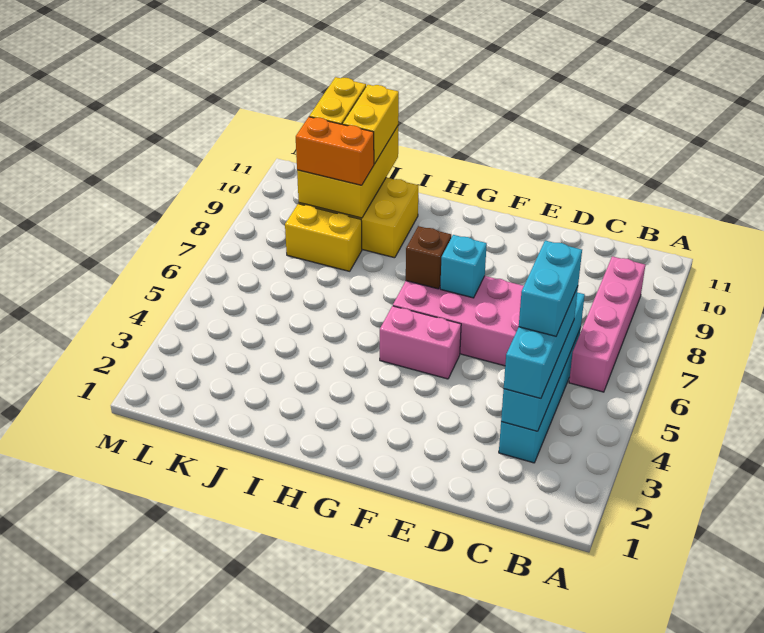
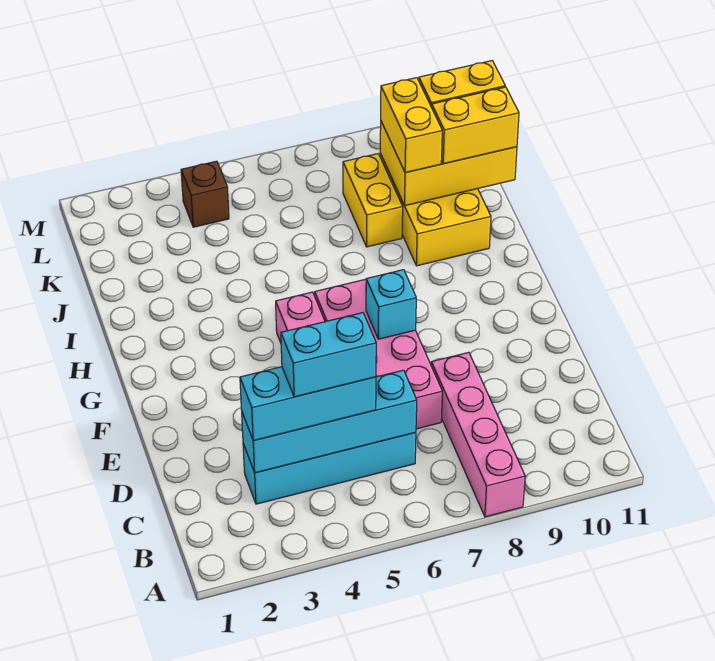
pink 1x4 brick [569,256,645,392] -> pink 1x4 brick turned to [431,352,525,517]
brown 1x1 brick [406,226,451,289] -> brown 1x1 brick moved to [181,161,229,227]
orange 1x2 brick [296,117,374,185] -> yellow 1x2 brick [381,78,442,173]

